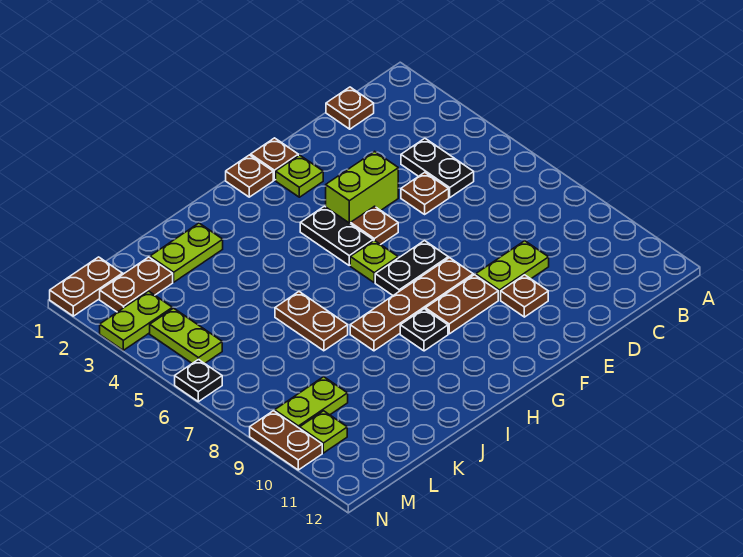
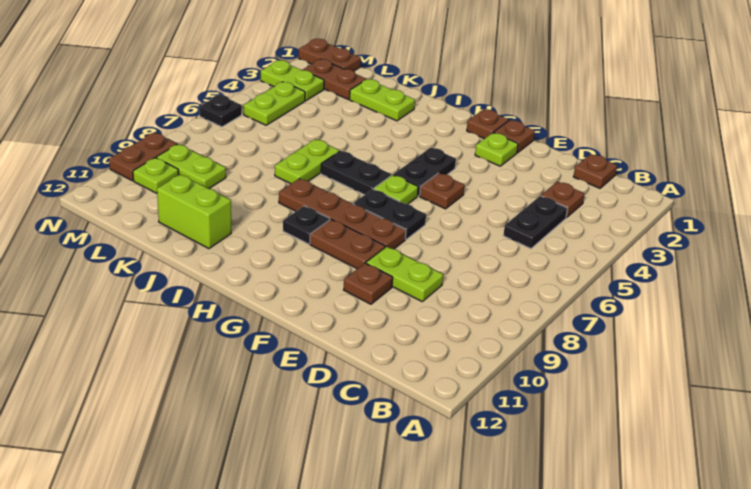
brown 1x1 plate [401,172,449,214] -> brown 1x1 plate moved to [541,182,585,218]
lime 1x2 brick [326,151,398,224] -> lime 1x2 brick moved to [157,174,231,249]
none -> black 1x2 plate [321,151,391,195]
brown 1x2 plate [275,292,348,351] -> lime 1x2 plate [275,139,339,184]

